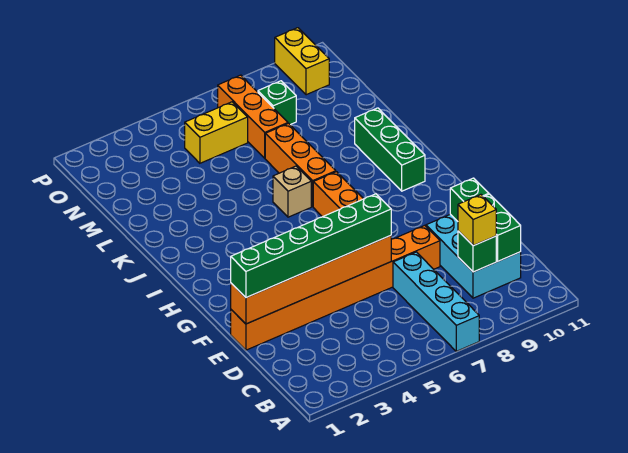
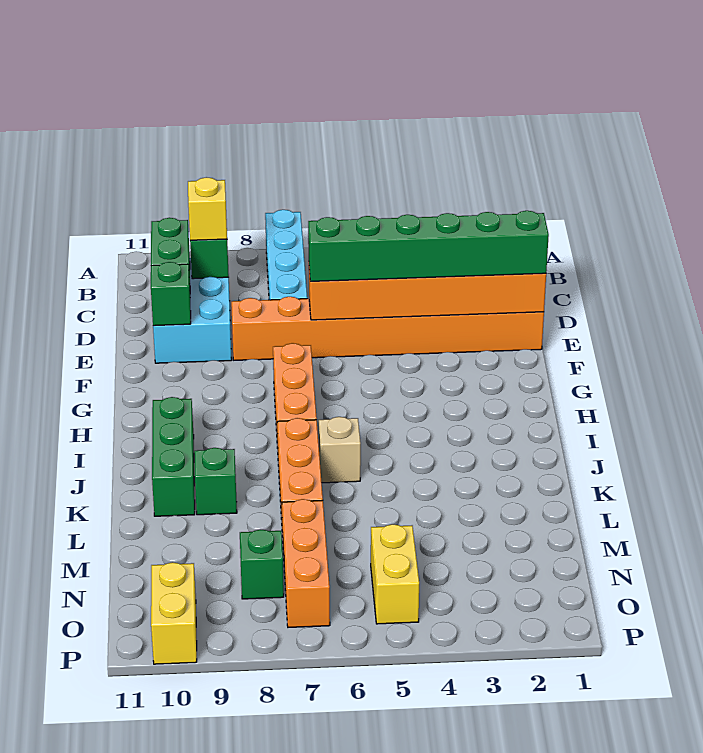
none -> green 1x1 brick [194,448,237,515]
yellow 1x2 brick [185,102,248,163] -> yellow 1x2 brick turned to [371,524,419,624]

